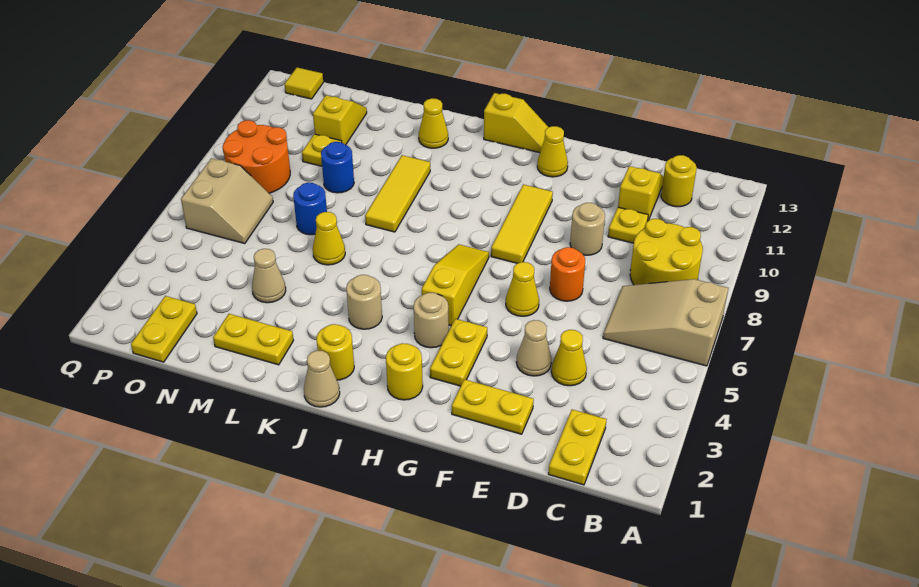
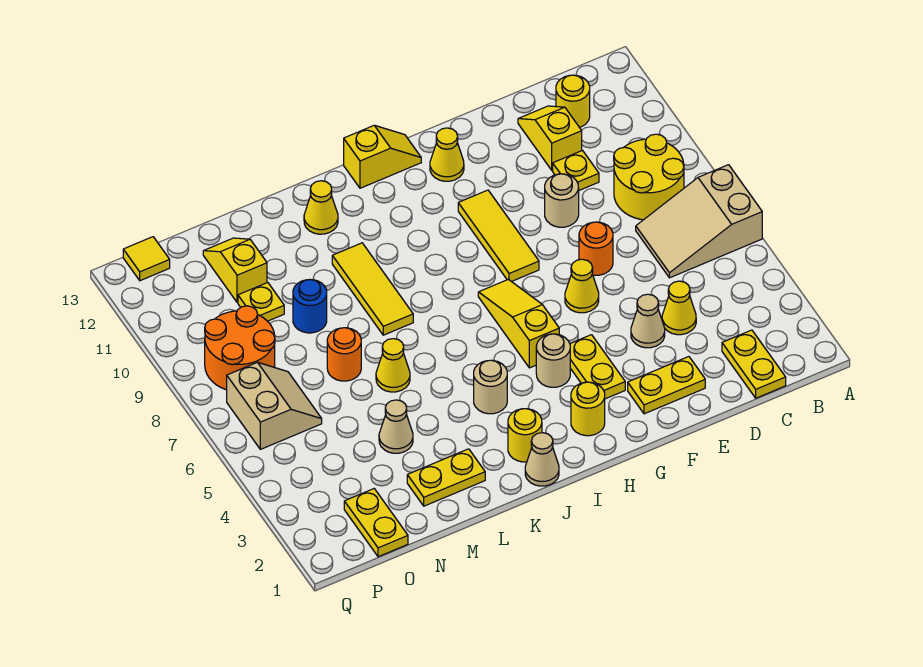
blue 1x1 round brick [293,182,327,235] -> orange 1x1 round brick [327,328,361,381]

